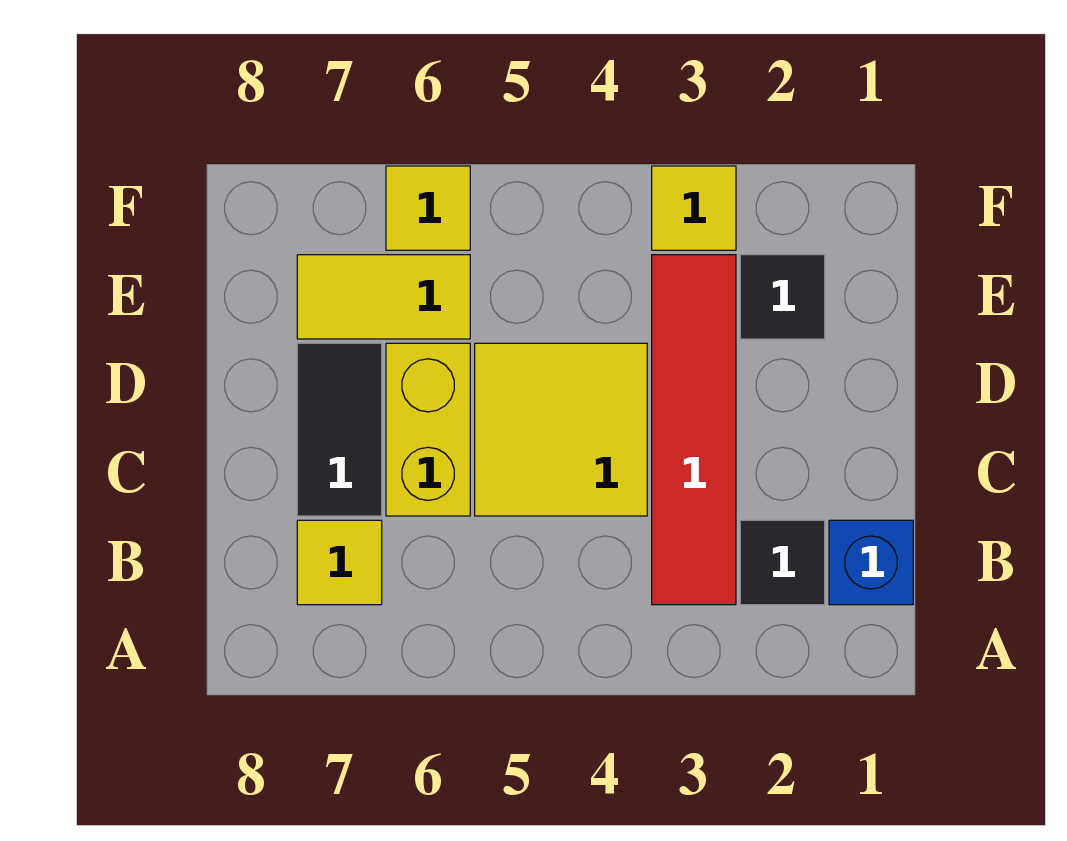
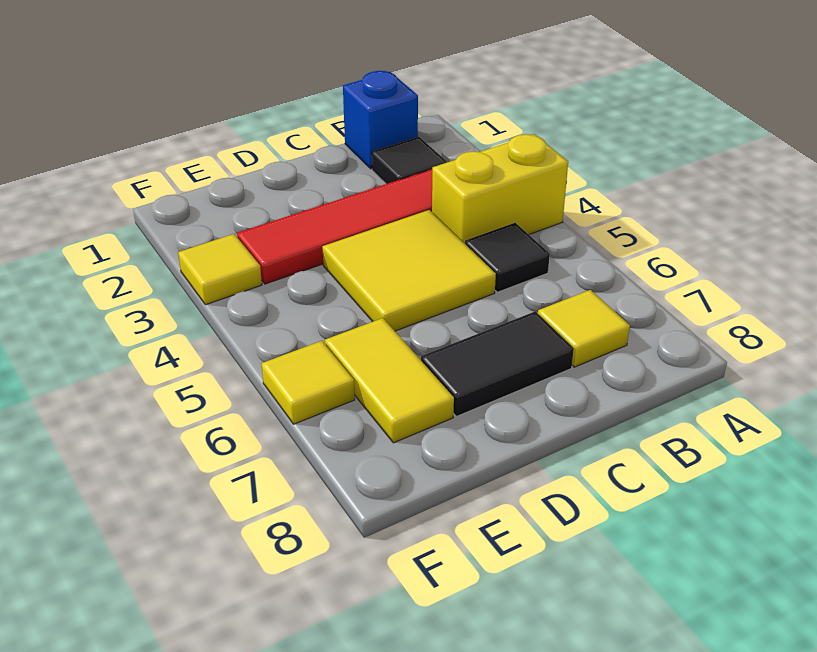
yellow 1x2 brick [386,343,470,516] -> yellow 1x2 brick moved to [432,134,568,243]
black 1x1 tile [740,255,825,339] -> black 1x1 tile moved to [465,223,550,292]

